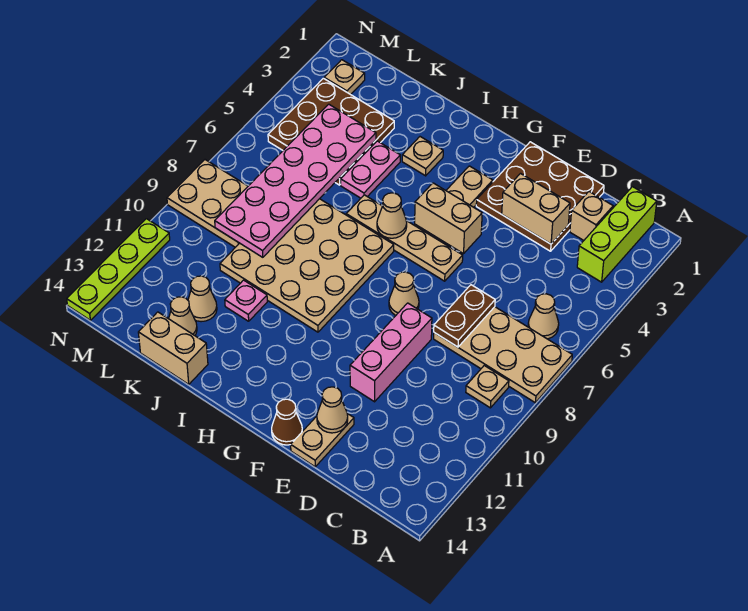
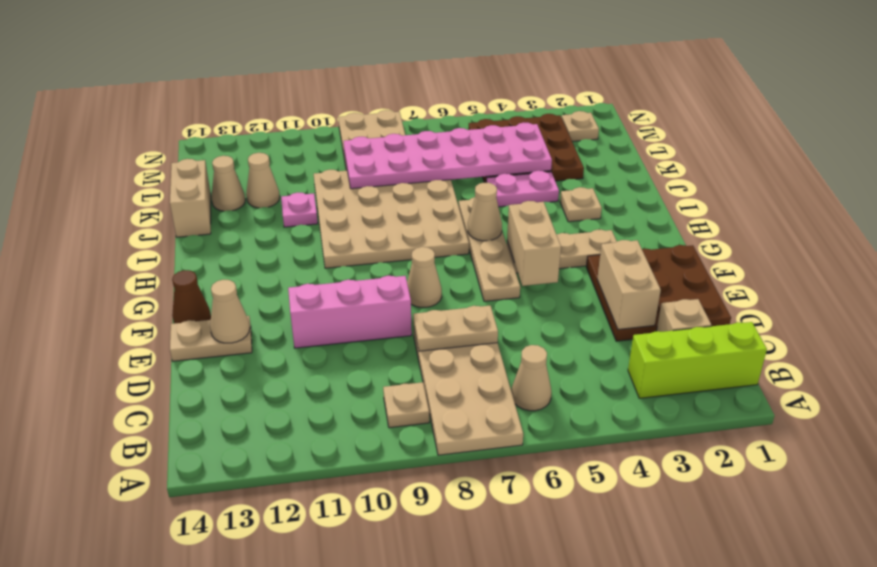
brown 1x2 plate [434,285,495,347] -> tan 1x2 plate [413,306,498,351]
lime 1x4 plate [67,219,170,320] -> none

